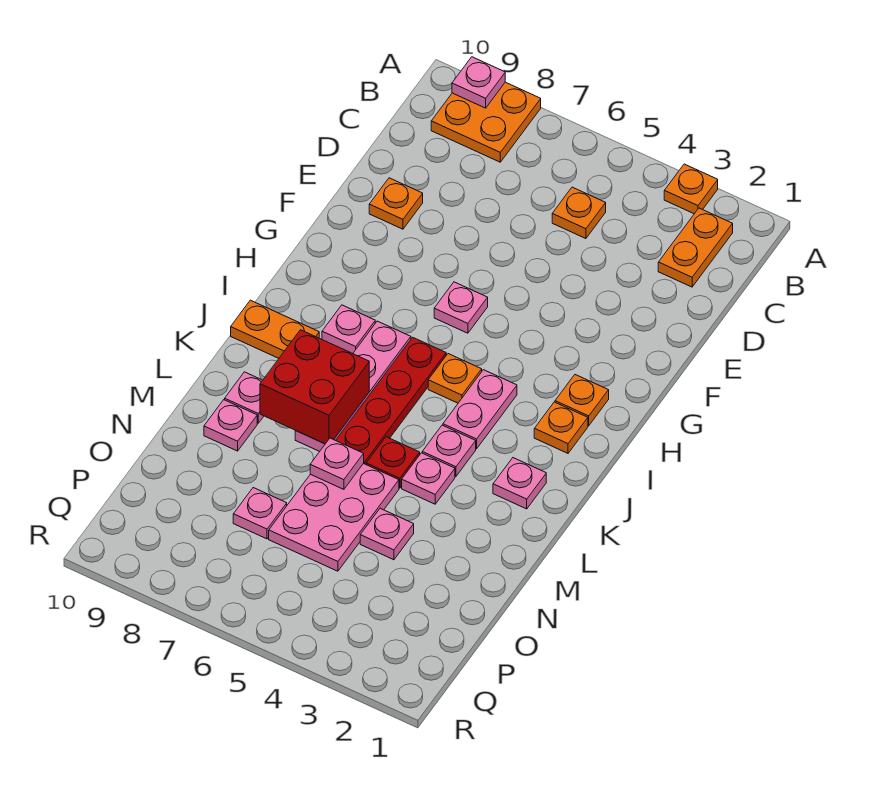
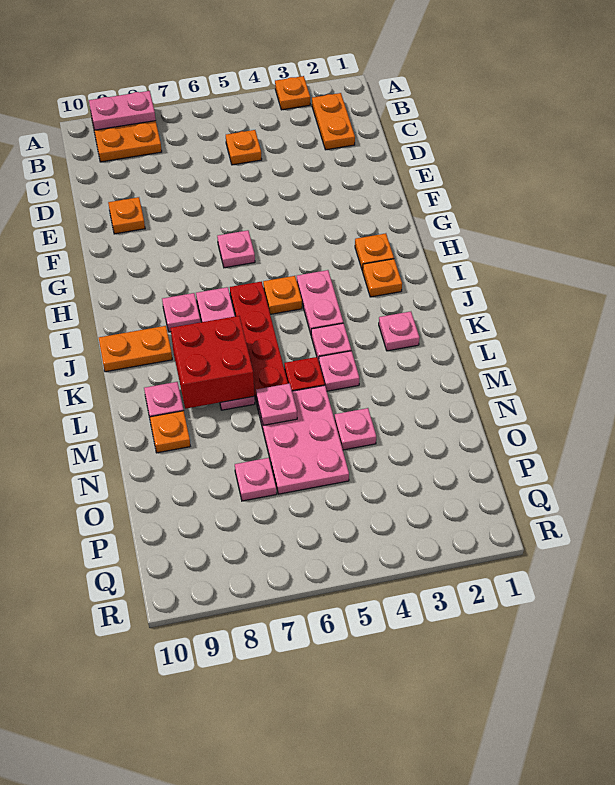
pink 1x1 plate [452,57,505,108] -> pink 1x2 plate [89,91,156,130]
pink 1x1 plate [204,400,257,451] -> orange 1x1 plate [150,411,190,453]

